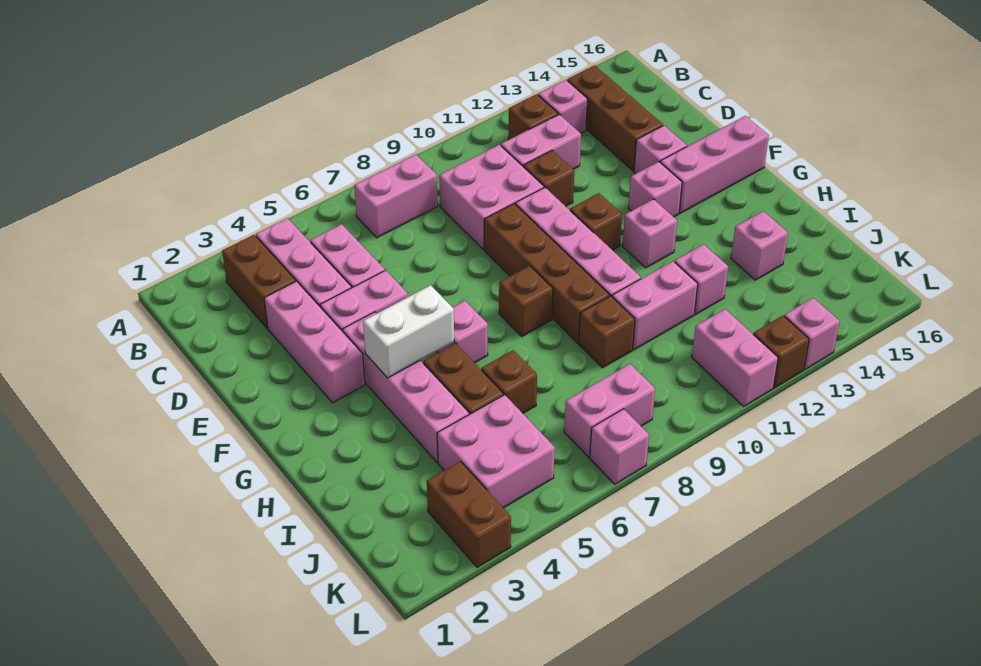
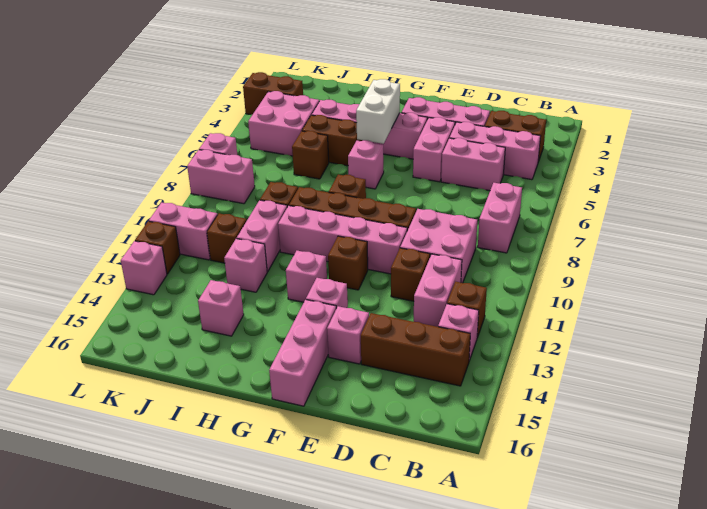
none -> brown 1x1 brick [207,213,247,263]
pink 1x2 brick [564,364,655,457] -> pink 1x2 brick turned to [187,150,255,204]

